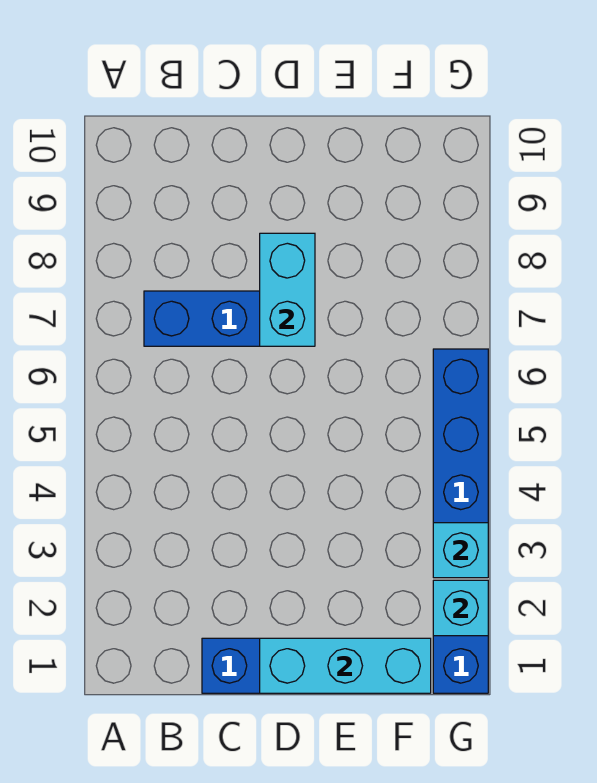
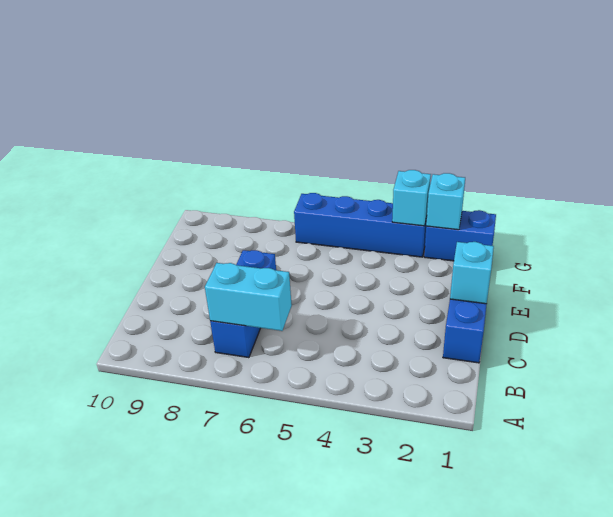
cyan 1x3 brick [260,638,431,693] -> cyan 1x1 brick [450,242,494,304]
cyan 1x2 brick [260,233,315,346] -> cyan 1x2 brick moved to [205,263,292,331]

